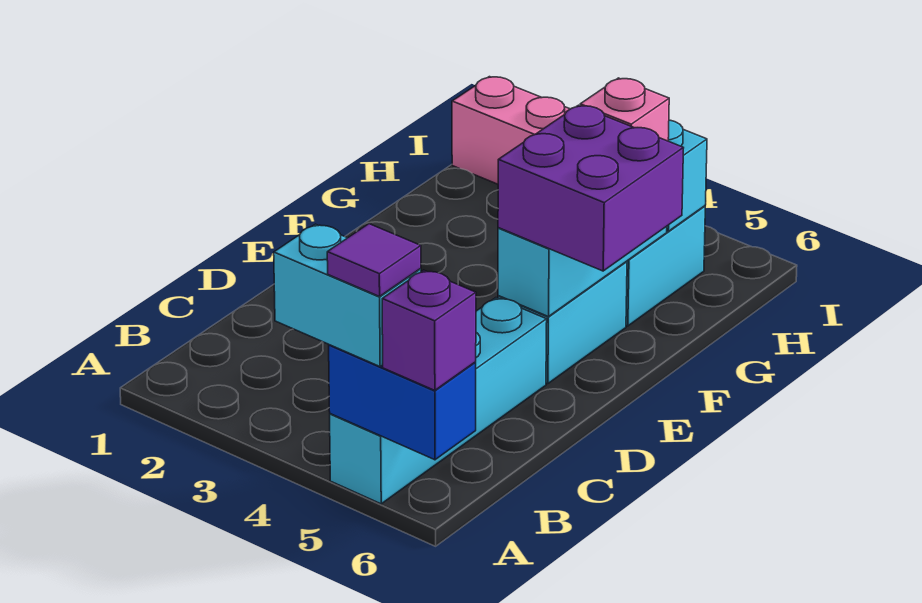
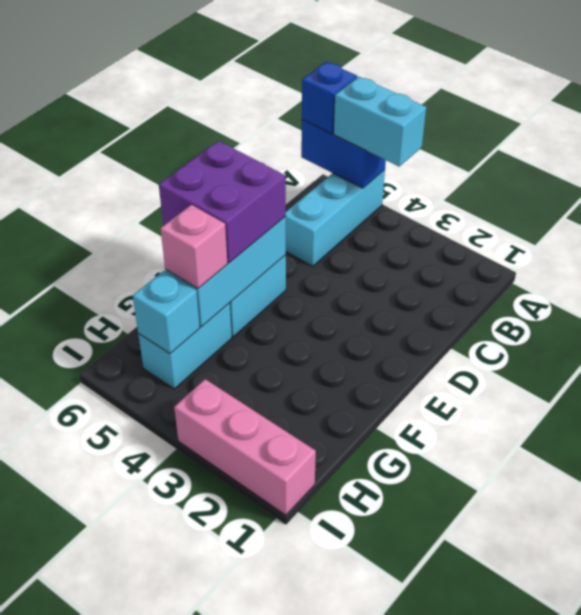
cyan 1x4 brick [330,298,547,504] -> cyan 1x3 brick [286,170,385,266]
purple 1x1 tile [327,224,421,296] -> none
purple 1x1 brick [382,270,476,390] -> blue 1x1 brick [302,62,357,134]

